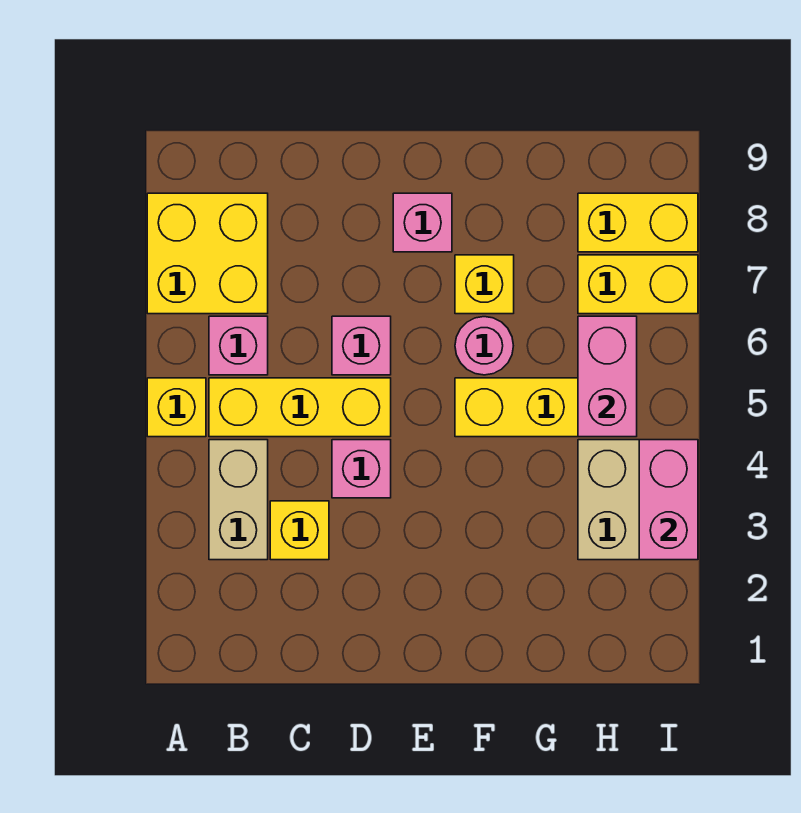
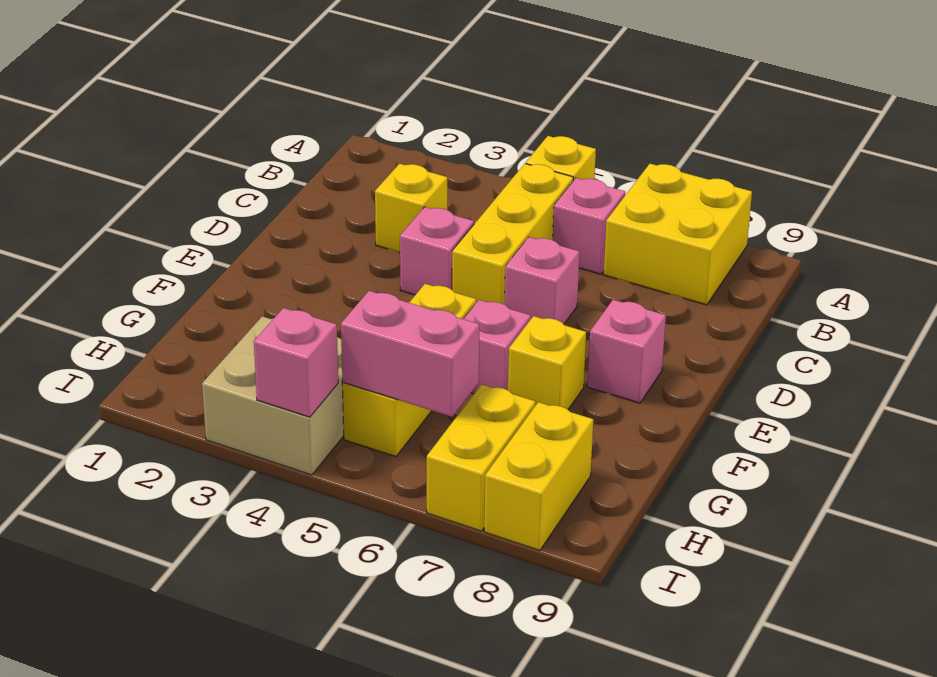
tan 1x2 brick [209,440,268,560] -> none
pink 1x1 round brick [455,317,513,375] -> pink 1x1 brick [464,300,531,394]
pink 1x2 brick [639,440,698,560] -> pink 1x1 brick [254,308,338,417]

